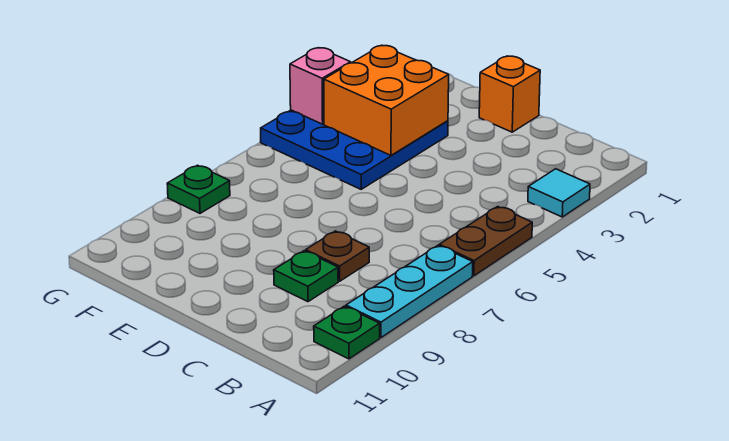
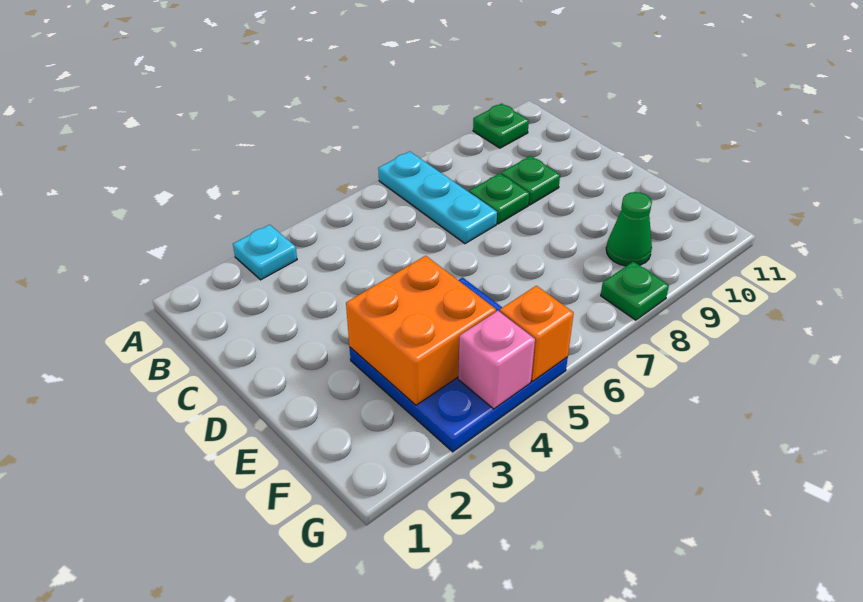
cyan 1x1 tile [528,169,590,217] -> cyan 1x1 plate [233,225,297,280]
brown 1x2 plate [439,207,532,276] -> none
cyan 1x3 plate [346,246,473,338] -> cyan 1x3 plate turned to [378,151,497,244]
brown 1x1 plate [306,231,369,281] -> green 1x1 plate [469,173,529,224]
orange 1x1 brick [479,56,540,132] -> orange 1x1 brick moved to [500,286,574,381]
none -> green 1x1 cone [606,192,652,266]

